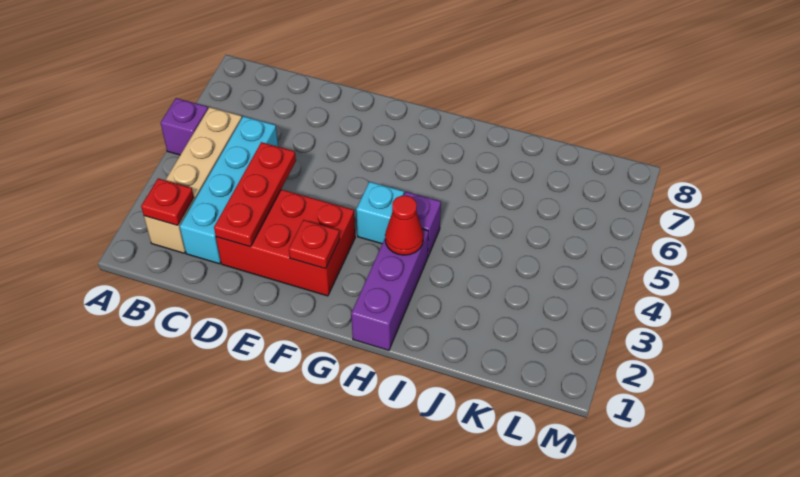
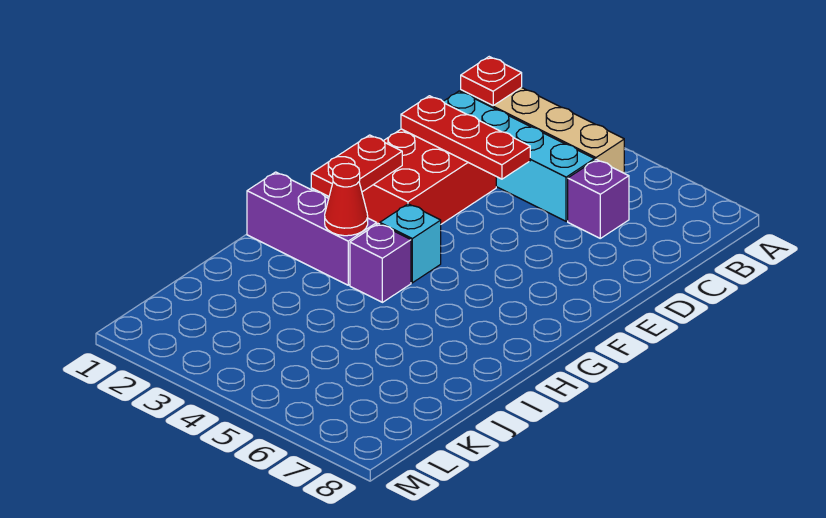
purple 1x1 brick [161,98,208,155] -> purple 1x1 brick moved to [568,160,629,238]
red 1x1 plate [289,220,340,269] -> red 1x2 plate [311,135,402,196]

